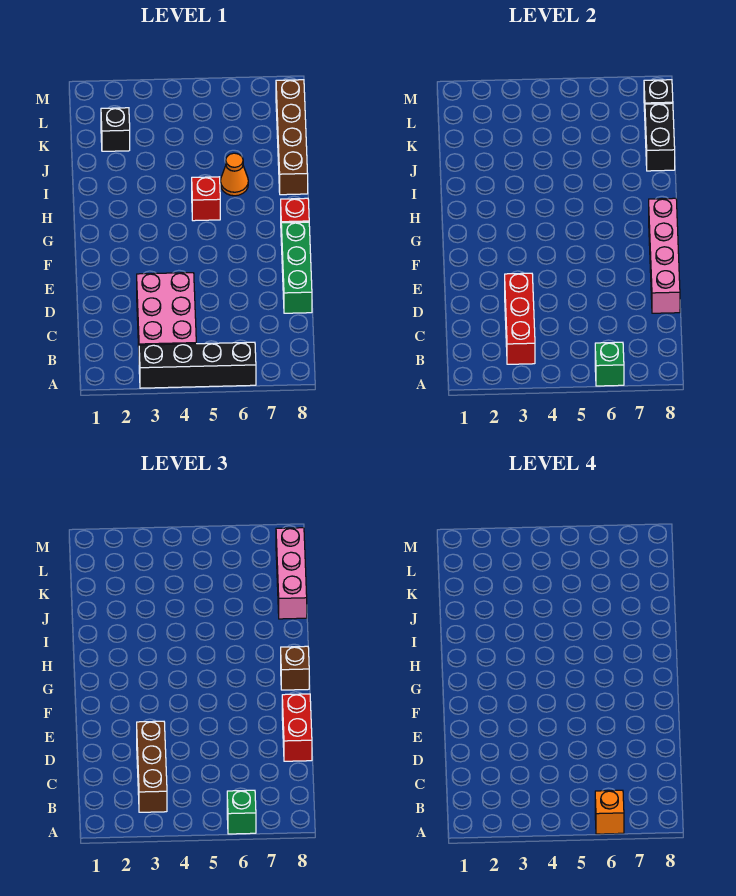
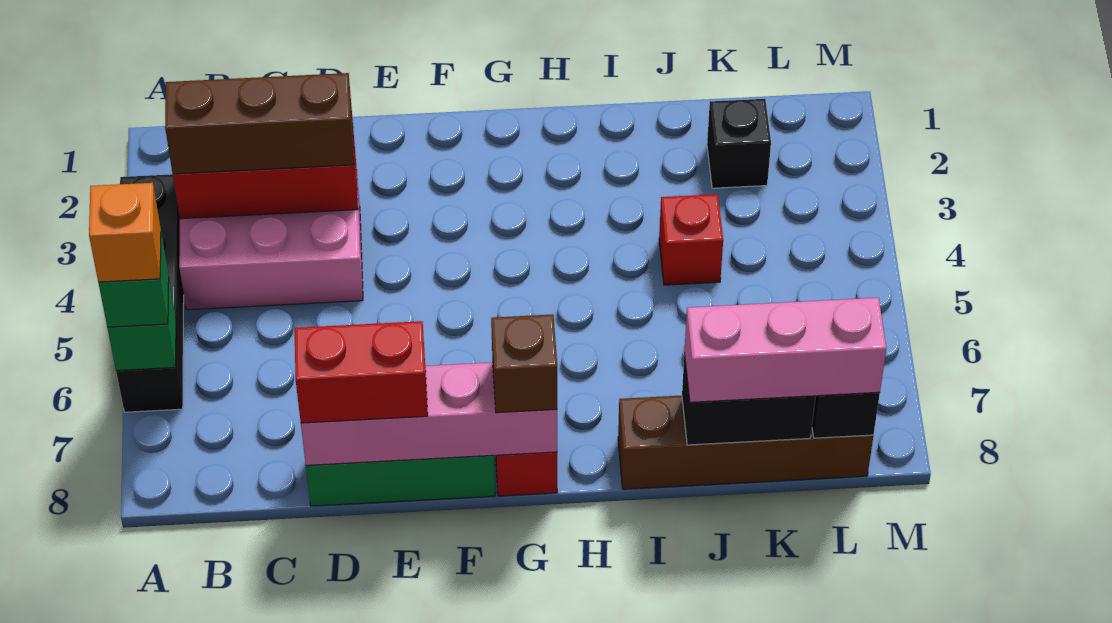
red 1x1 brick [192,177,220,221] -> red 1x1 brick moved to [659,194,723,285]
orange 1x1 cone [221,153,248,196] -> none

